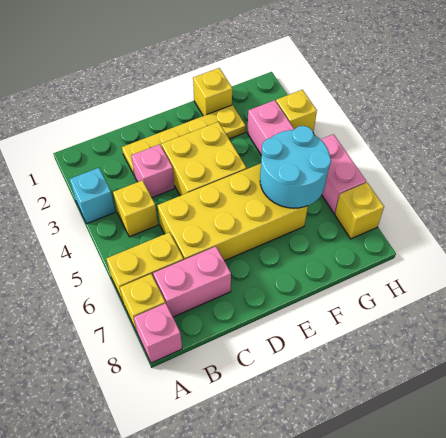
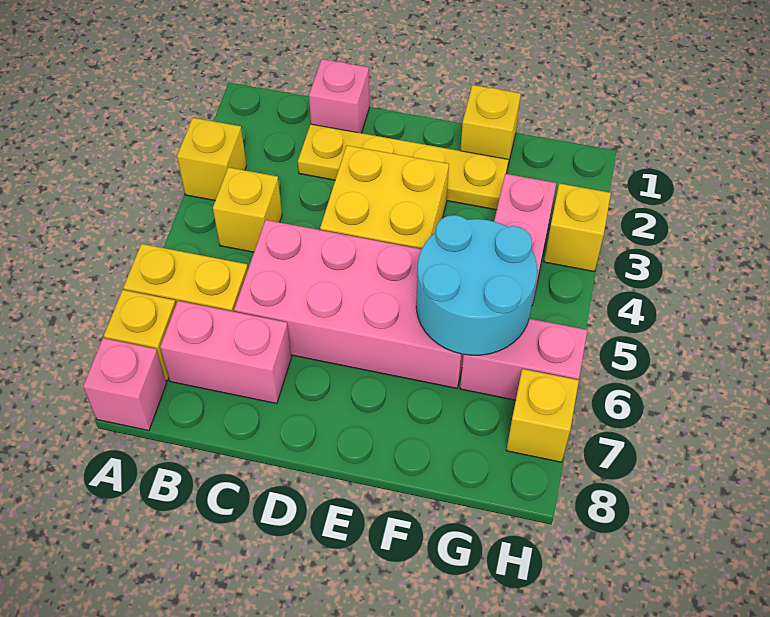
cyan 1x1 brick [70,168,115,224] -> yellow 1x1 brick [177,118,247,200]
pink 1x1 brick [131,144,175,198] -> pink 1x1 brick moved to [309,59,369,133]
yellow 2x4 brick [157,164,308,261] -> pink 2x4 brick [234,220,464,388]
pink 1x2 brick [320,134,366,214] -> pink 1x2 brick turned to [460,319,587,400]

